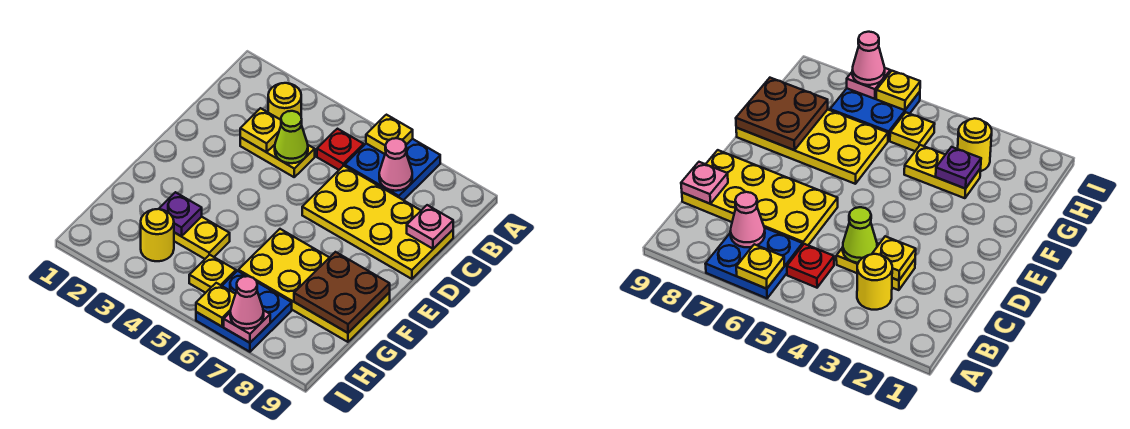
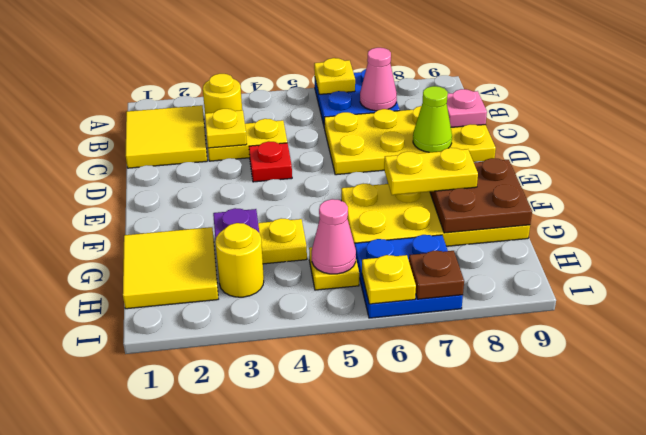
none -> yellow 2x2 tile [126,105,207,168]
red 1x1 plate [317,129,364,170] -> red 1x1 plate moved to [249,141,292,182]
lime 1x1 cone [275,111,308,163] -> lime 1x1 cone moved to [413,86,452,152]
none -> yellow 1x2 plate [384,148,478,195]
none -> yellow 2x2 tile [123,227,218,309]
pink 1x1 plate [224,310,270,343] -> brown 1x1 plate [409,251,464,299]
pink 1x1 cone [230,276,264,329] -> pink 1x1 cone moved to [312,199,356,274]

